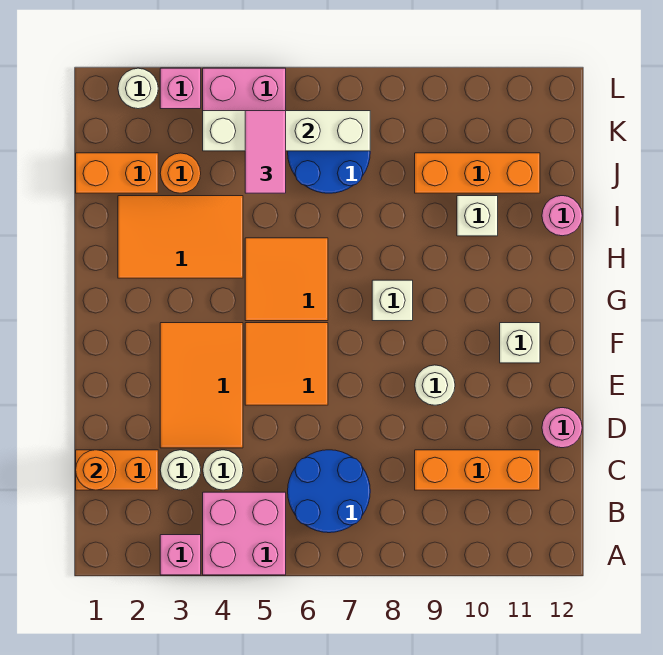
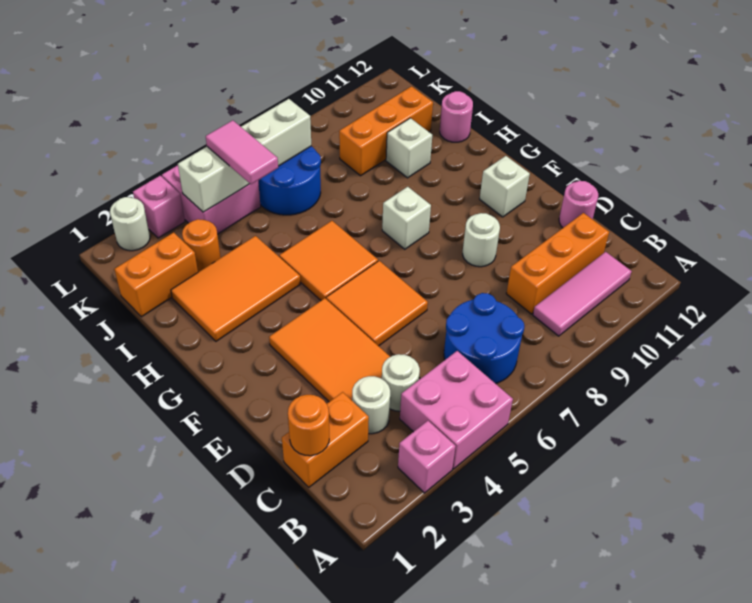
none -> pink 1x3 tile [533,252,632,336]

